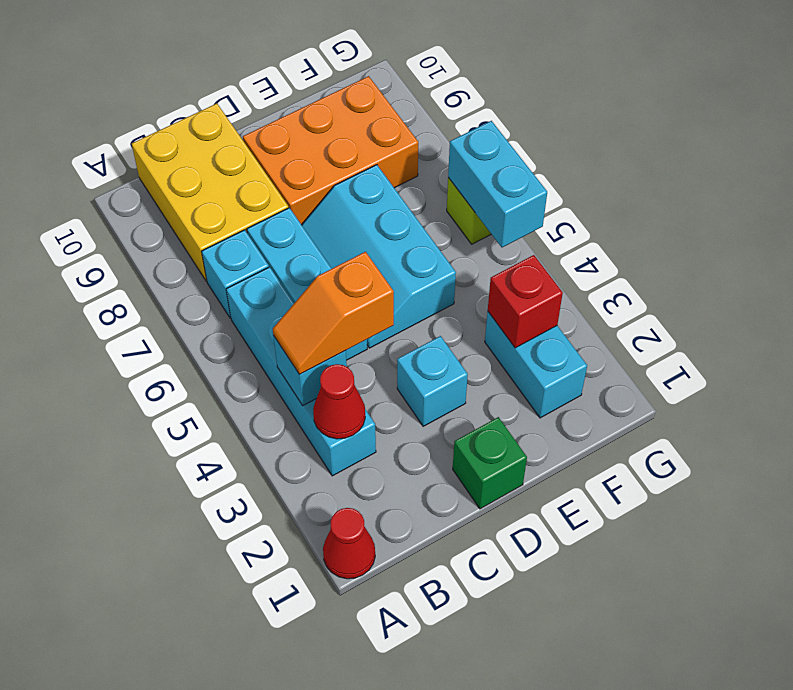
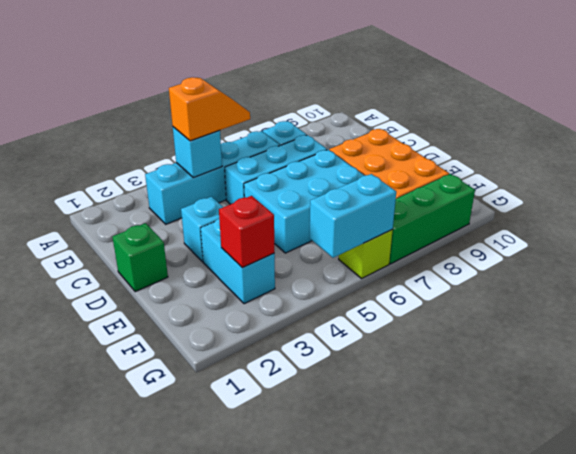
red 1x1 cone [323,508,375,579] -> none
red 1x1 cone [313,364,365,439] -> none
orange 1x2 slope [273,252,394,375] -> orange 1x2 slope turned to [169,77,250,141]
yellow 2x3 brick [132,103,288,281] -> none
cyan 2x3 slope [302,165,456,348] -> cyan 2x3 brick [244,150,365,253]
cyan 1x2 brick [485,312,587,418] -> cyan 1x2 brick turned to [201,219,275,304]
none -> green 1x3 brick [389,174,475,264]

